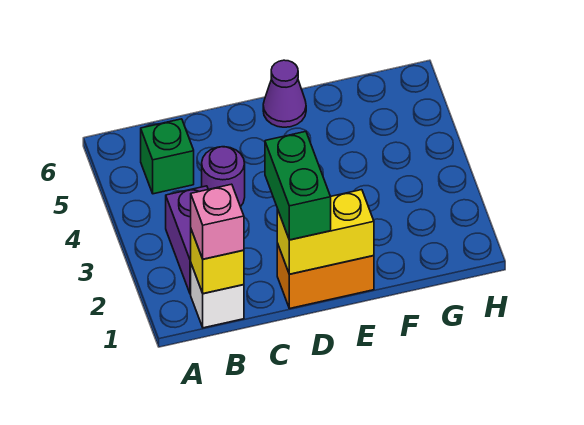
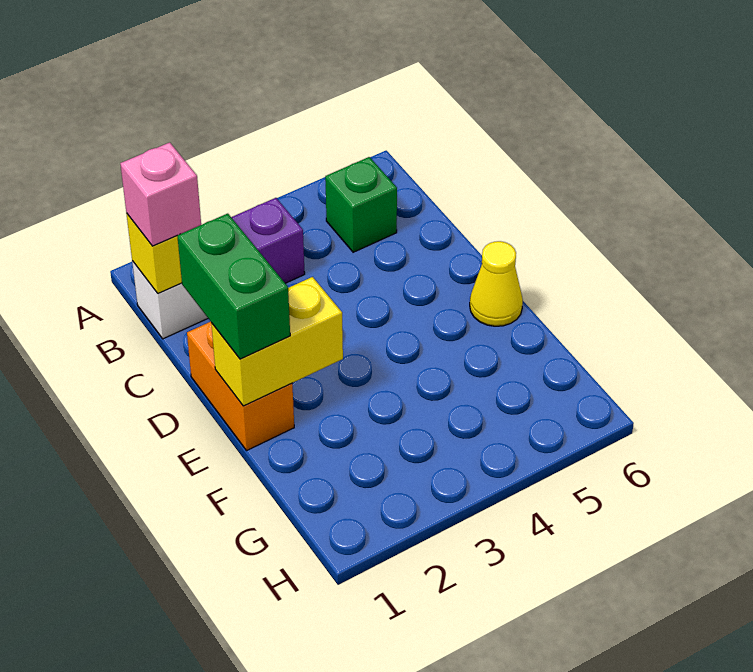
purple 1x1 round brick [202,147,245,207] -> none
yellow 1x2 brick [277,190,374,274] -> yellow 1x2 brick turned to [211,277,343,406]
green 1x2 brick [265,132,331,240] -> green 1x2 brick turned to [177,214,290,359]
purple 1x1 cone [263,60,306,127] -> yellow 1x1 cone [470,241,523,326]

